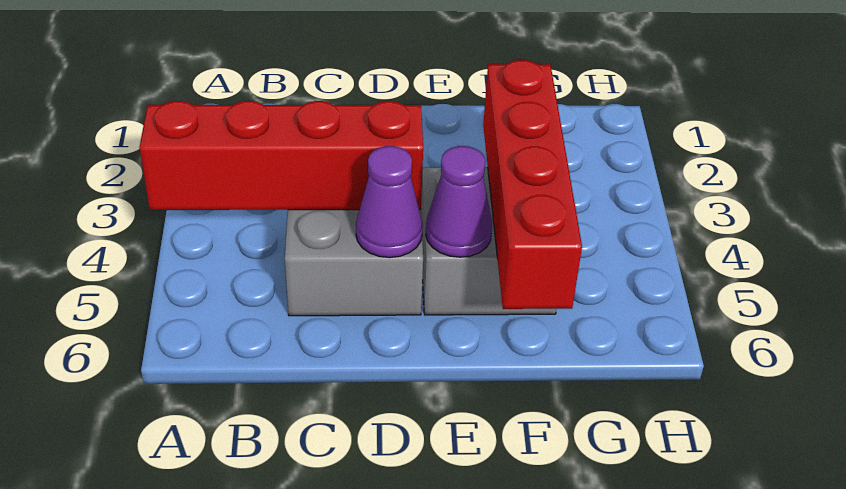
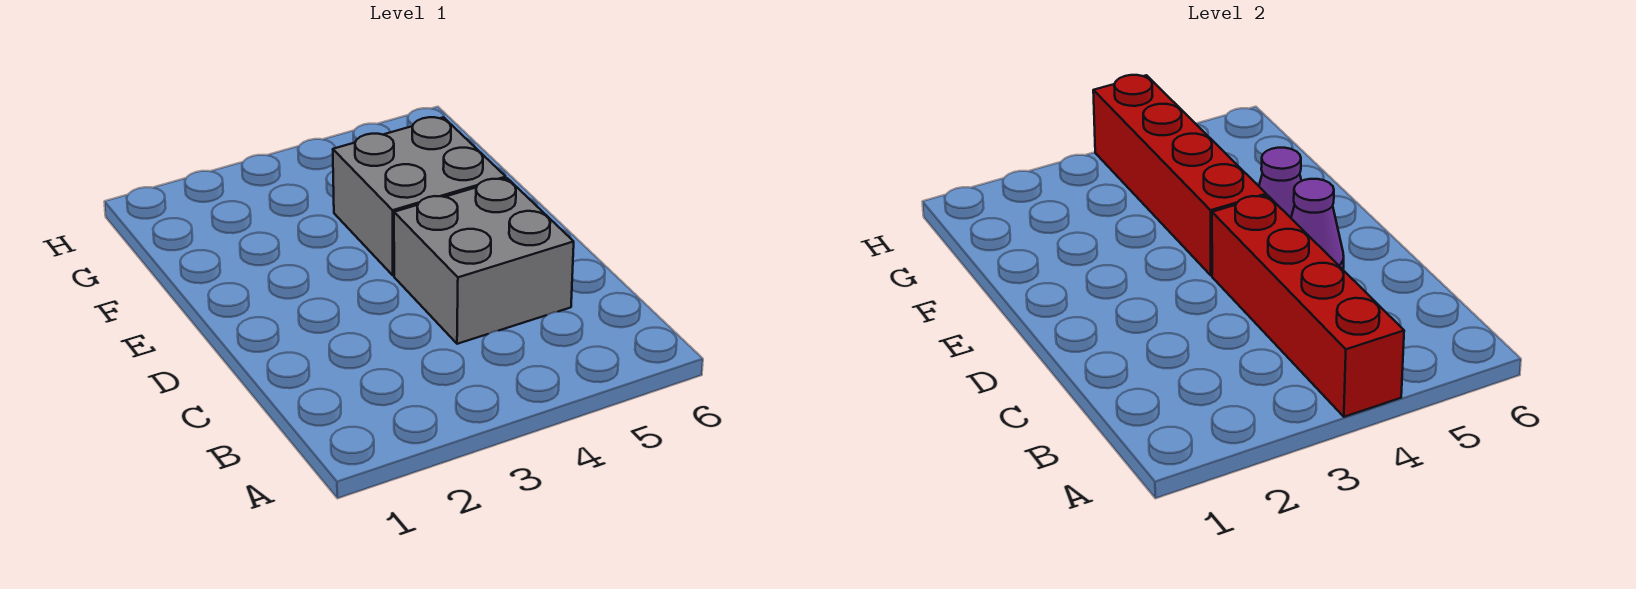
red 1x4 brick [483,60,582,309] -> red 1x4 brick turned to [1093,75,1266,275]

